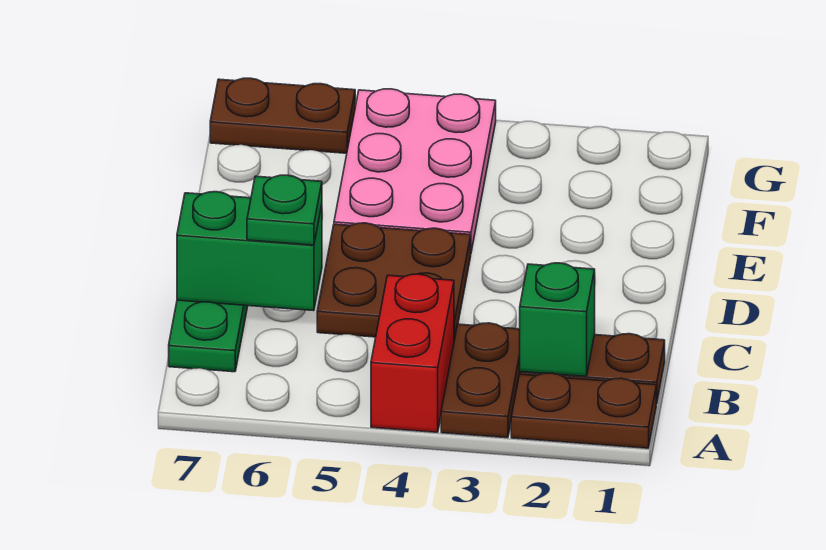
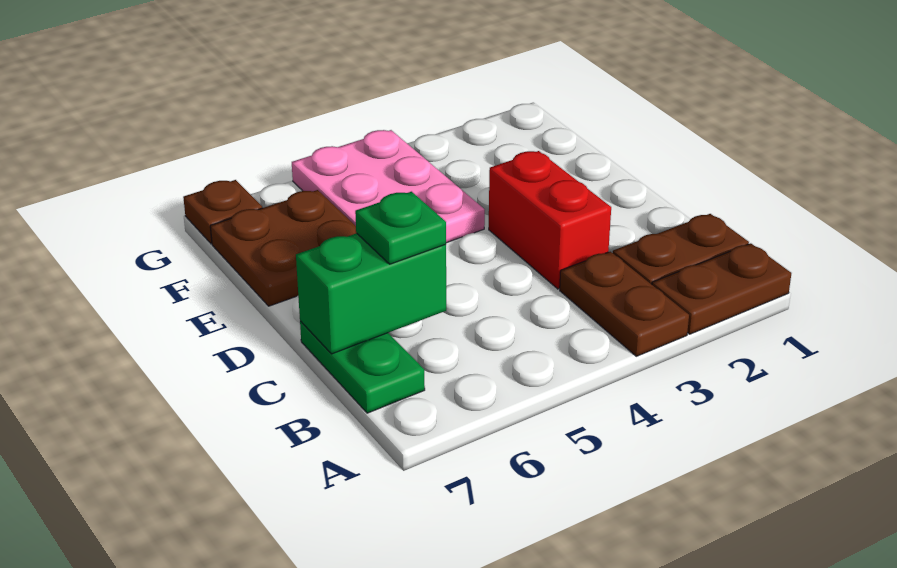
red 1x2 brick [371,274,454,432] -> red 1x2 brick moved to [489,151,611,289]
green 1x1 brick [520,263,595,376] -> none
brown 2x2 plate [317,223,471,340] -> brown 2x2 plate moved to [210,190,356,306]
brown 1x2 plate [210,78,355,153] -> brown 1x1 plate [183,180,262,244]

